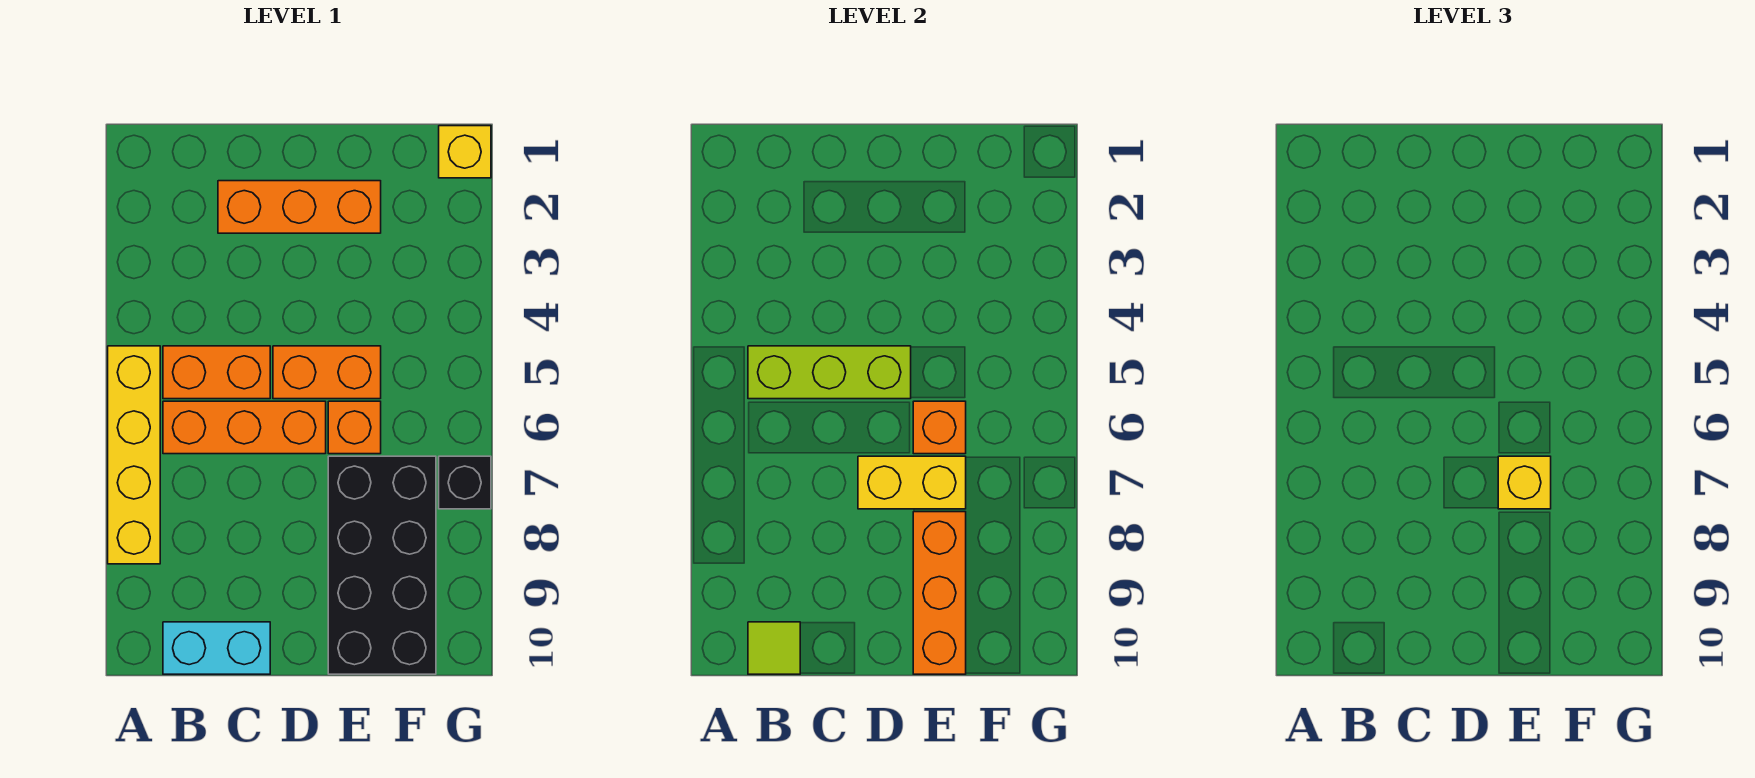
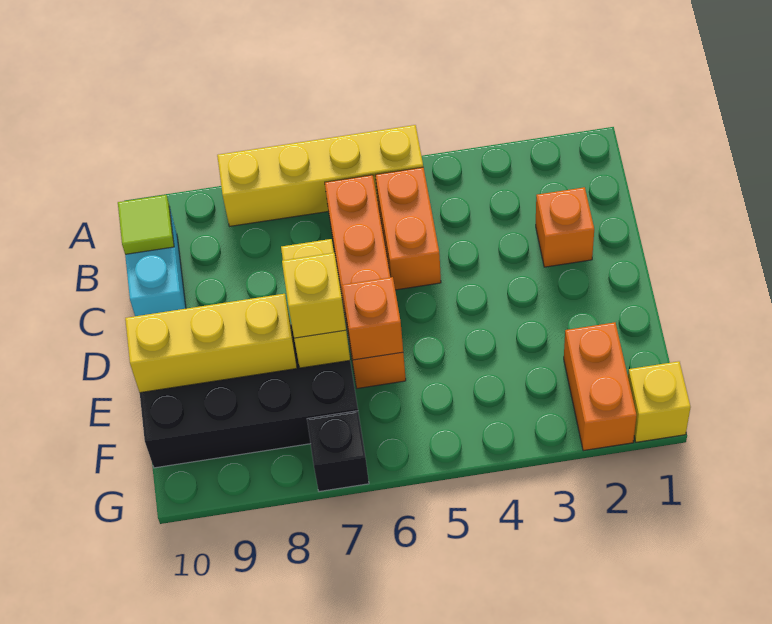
lime 1x3 brick [748,346,911,399] -> none
orange 1x3 brick [218,181,381,233] -> orange 1x1 brick [536,187,594,267]
orange 1x2 brick [273,346,381,399] -> orange 1x2 brick moved to [564,322,637,451]
orange 1x3 brick [913,512,966,674] -> yellow 1x3 brick [125,294,297,393]

